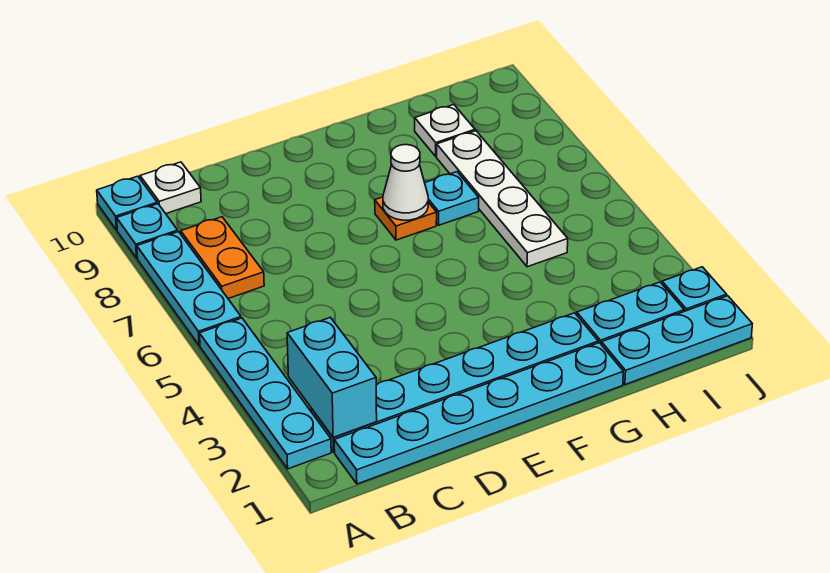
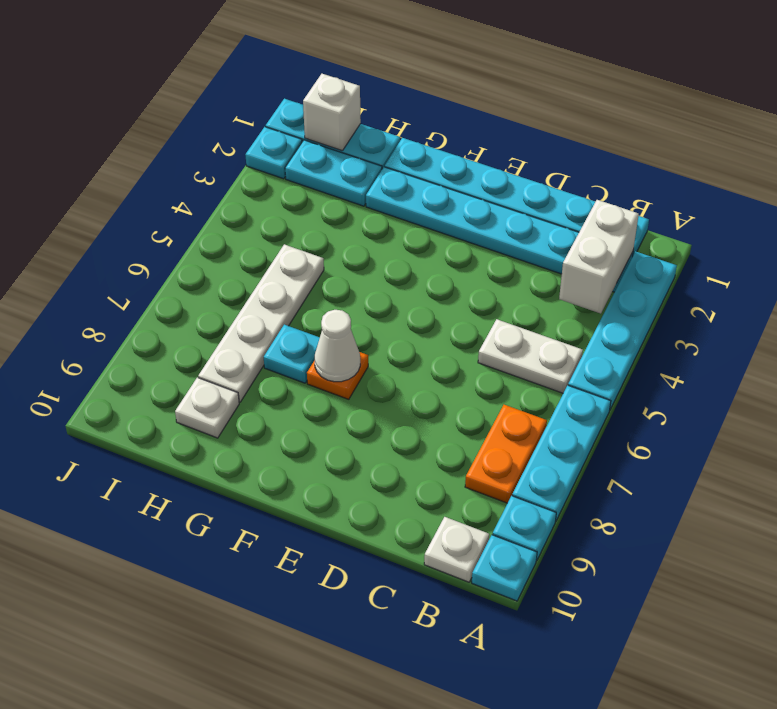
cyan 1x2 brick [287,317,377,437] -> white 1x2 brick [559,200,639,314]
none -> white 1x2 plate [478,319,583,393]
none -> white 1x1 brick [303,74,361,151]

